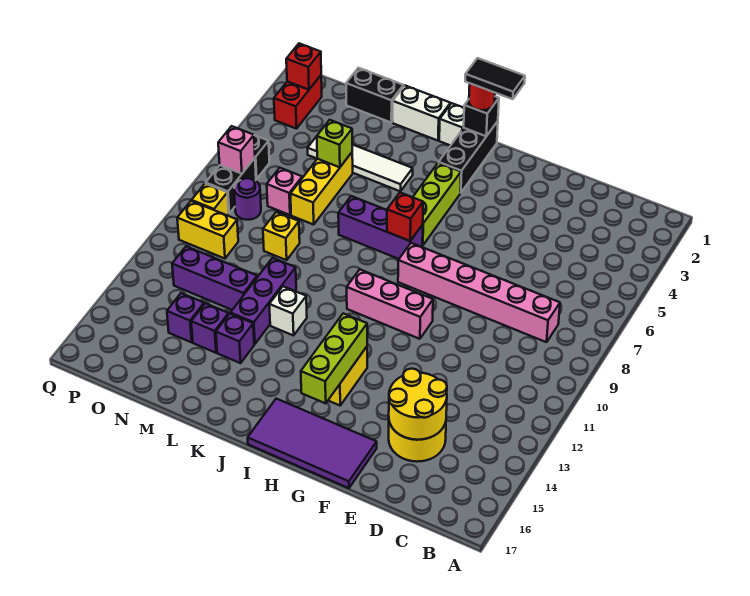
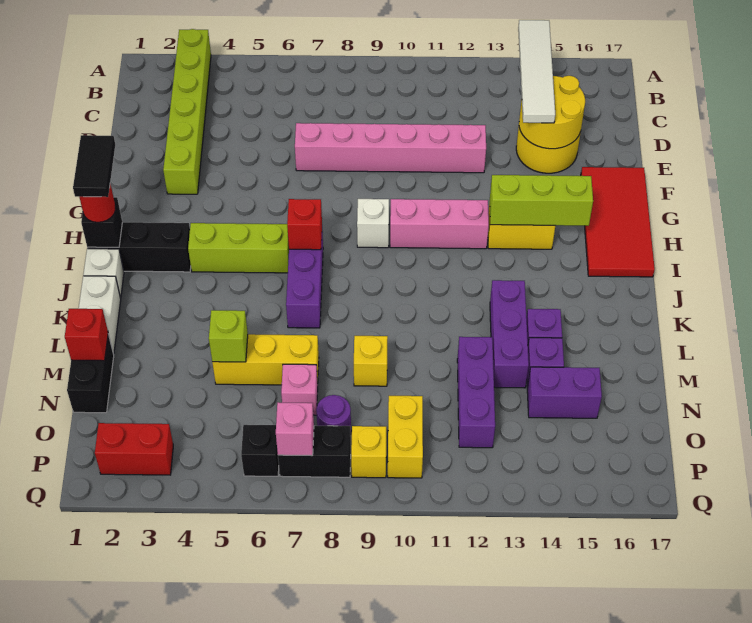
none -> lime 1x6 brick [163,29,211,194]
pink 1x6 brick [398,243,560,342] -> pink 1x6 brick turned to [295,123,486,173]
purple 2x4 tile [248,399,377,488] -> red 2x4 tile [581,167,655,277]
pink 1x3 brick [347,270,433,339] -> pink 1x3 brick turned to [390,199,489,249]
white 1x4 tile [308,136,413,191] -> white 1x4 tile moved to [518,20,555,123]
white 1x1 brick [269,286,307,336] -> white 1x1 brick moved to [357,199,389,248]
purple 1x3 brick [230,258,296,344] -> purple 1x3 brick turned to [490,280,529,388]
purple 1x1 brick [167,293,204,342] -> purple 1x2 brick [527,367,602,418]
red 1x1 brick [286,43,321,90] -> red 1x1 brick moved to [65,309,108,361]

